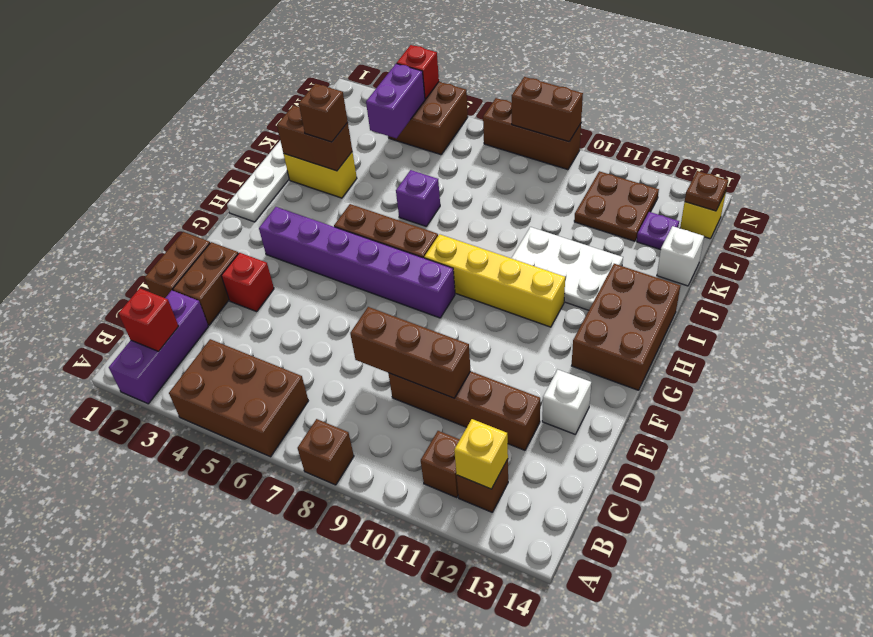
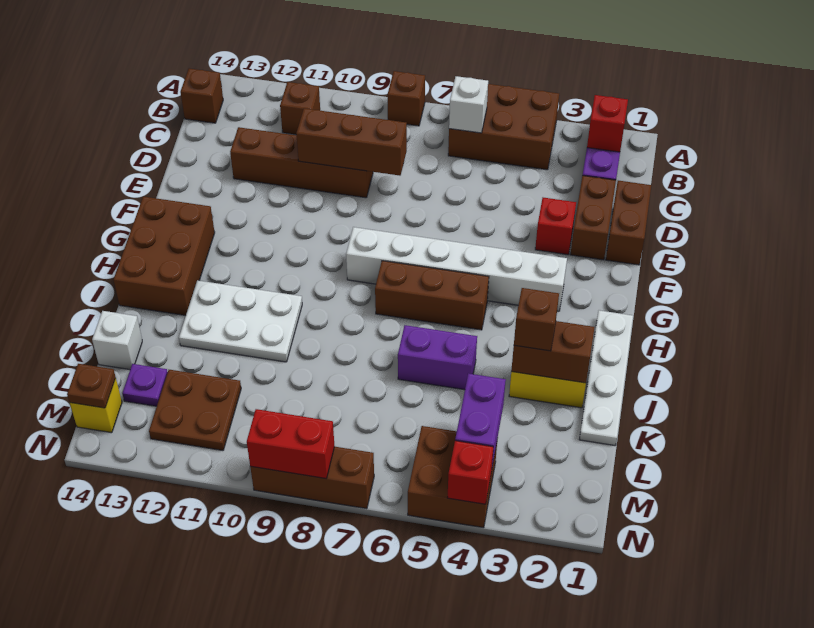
brown 1x1 brick [457,459,508,512] -> brown 1x1 brick moved to [180,69,223,123]
yellow 1x1 brick [454,419,508,489] -> none
white 1x1 brick [542,369,591,434] -> white 1x1 brick moved to [449,76,488,133]
purple 1x6 brick [259,207,455,318] -> white 1x6 brick [346,227,567,311]
yellow 1x4 brick [424,234,565,327] -> none
purple 1x1 brick [396,170,440,226] -> purple 1x2 brick [398,325,477,390]
brown 1x2 brick [512,77,583,142] -> red 1x2 brick [247,409,335,479]

